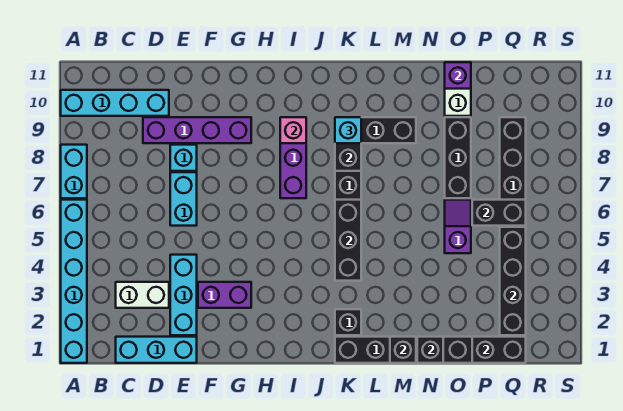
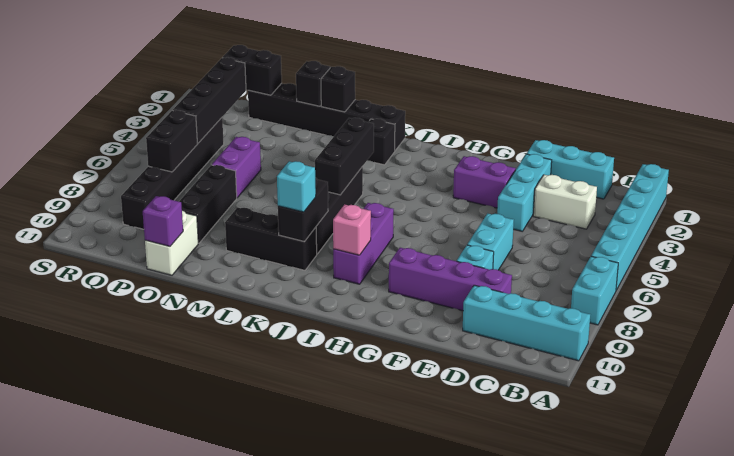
purple 1x2 slope [445,200,471,253] -> purple 1x2 brick [212,137,261,198]
black 1x2 brick [472,200,526,226] -> black 1x2 brick turned to [146,110,197,172]

